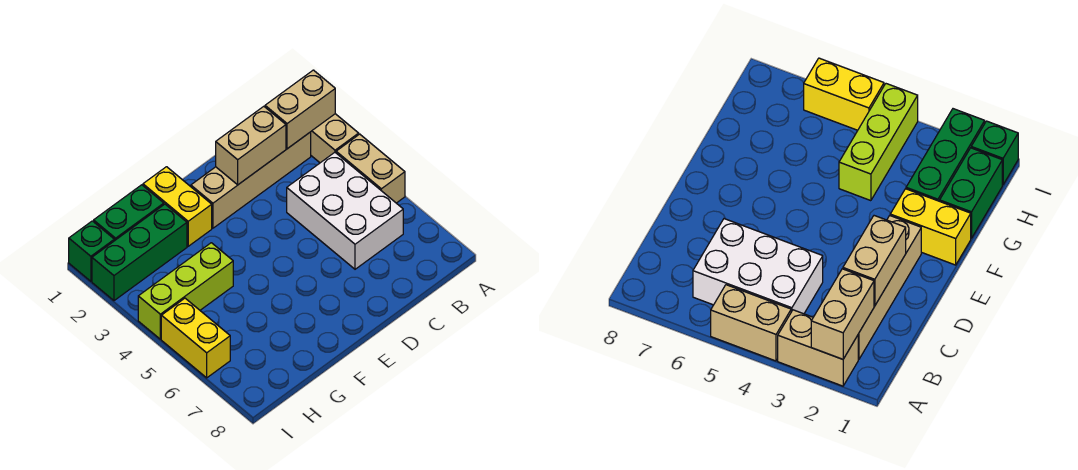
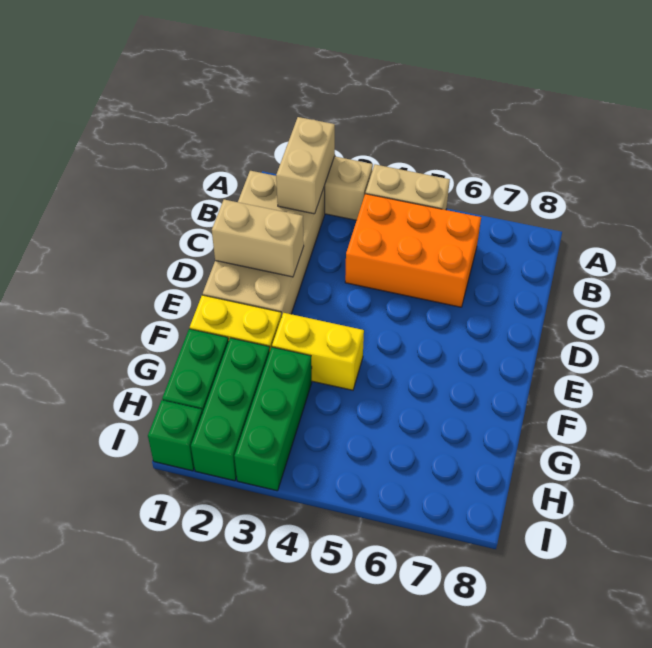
tan 1x4 brick [191,132,311,228] -> tan 2x4 brick [203,171,325,317]
white 2x3 brick [287,152,403,269] -> orange 2x3 brick [345,194,481,307]
tan 1x2 brick [216,106,286,185] -> tan 1x2 brick turned to [212,200,304,277]
none -> green 1x3 brick [234,347,312,491]
lime 1x3 brick [138,243,233,339] -> none
yellow 1x2 brick [161,298,230,378] -> yellow 1x2 brick moved to [272,313,364,390]

